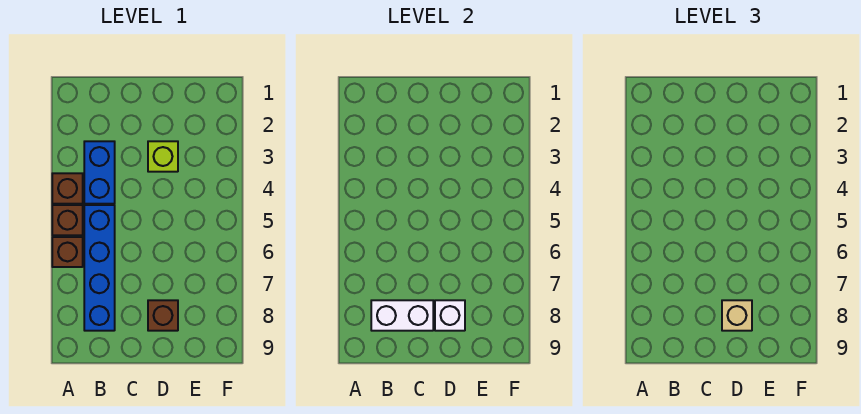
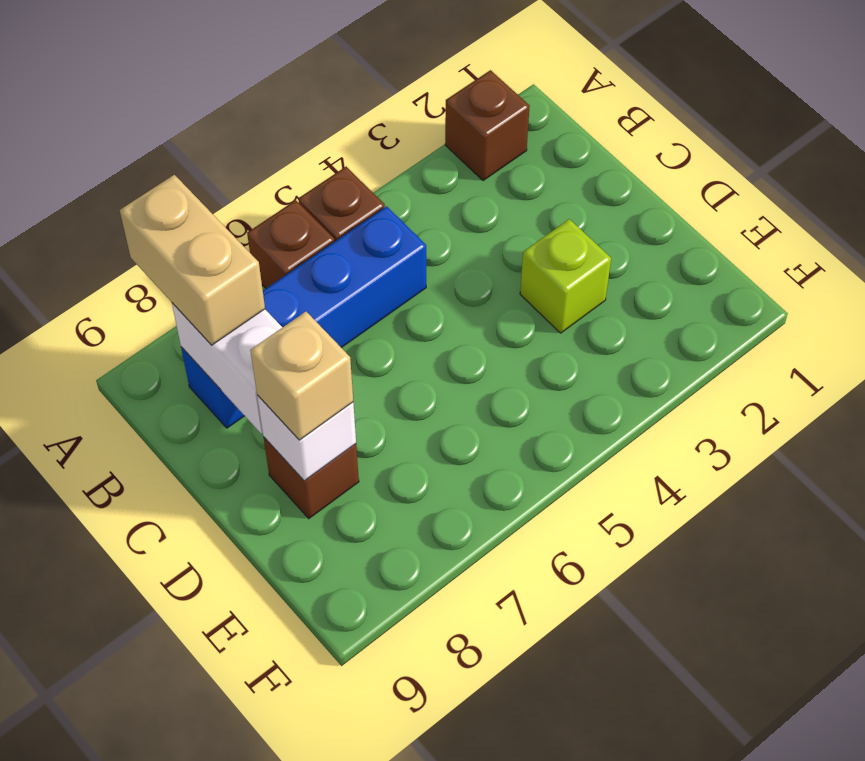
brown 1x1 brick [52,173,83,204] -> brown 1x1 brick moved to [445,70,530,181]
none -> tan 1x2 brick [120,175,265,345]
blue 1x2 brick [84,141,115,204] -> none

